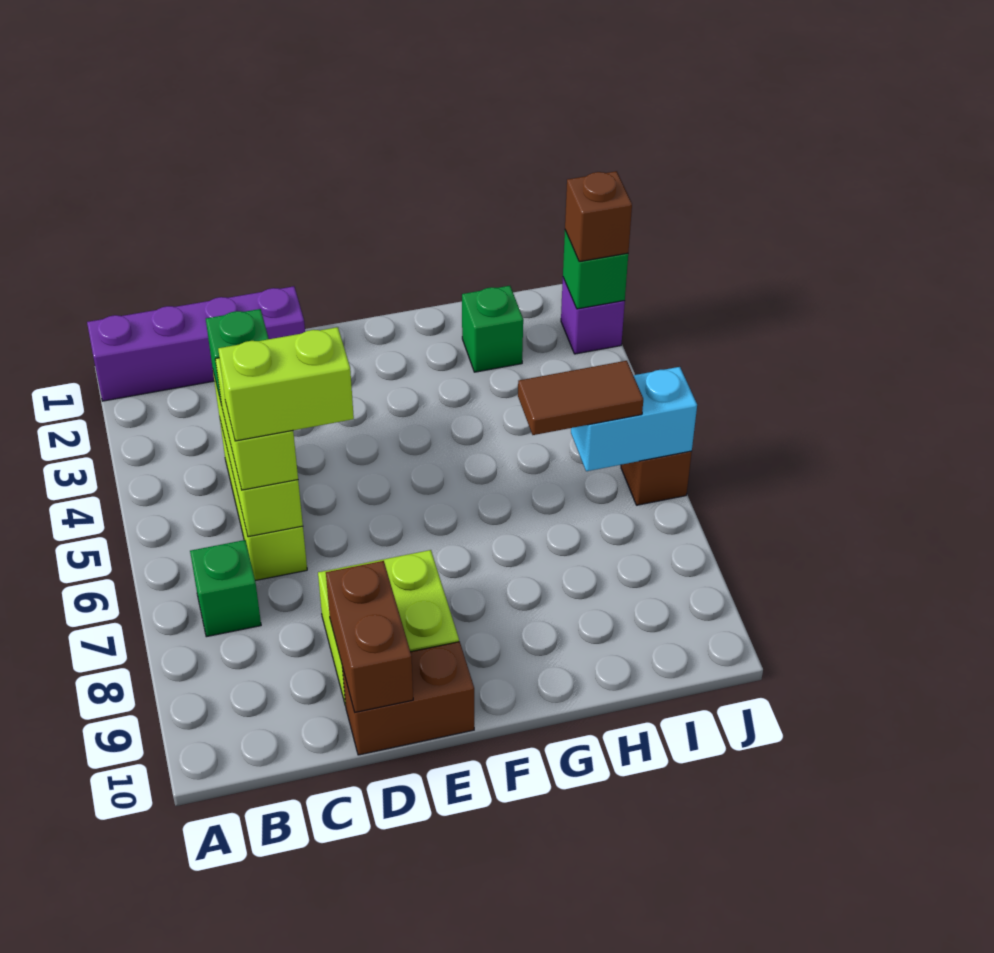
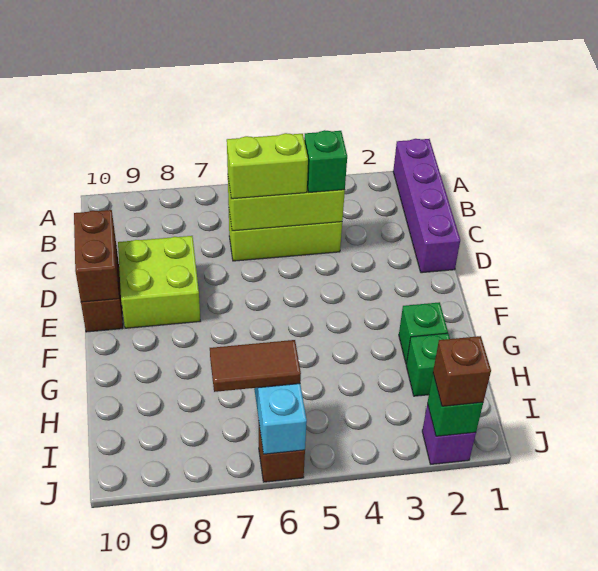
green 1x1 brick [190,540,261,637] -> green 1x1 brick moved to [399,302,448,364]
lime 1x2 brick [218,327,354,441] -> none
brown 1x2 brick [326,561,413,712] -> brown 1x2 brick turned to [74,210,119,302]
brown 1x2 tile [518,361,643,435] -> brown 1x2 tile turned to [210,340,301,392]

